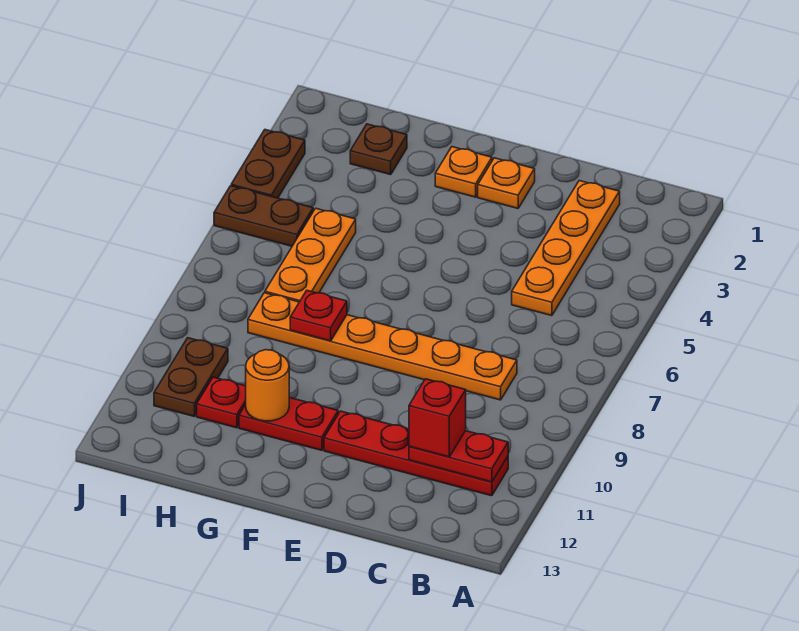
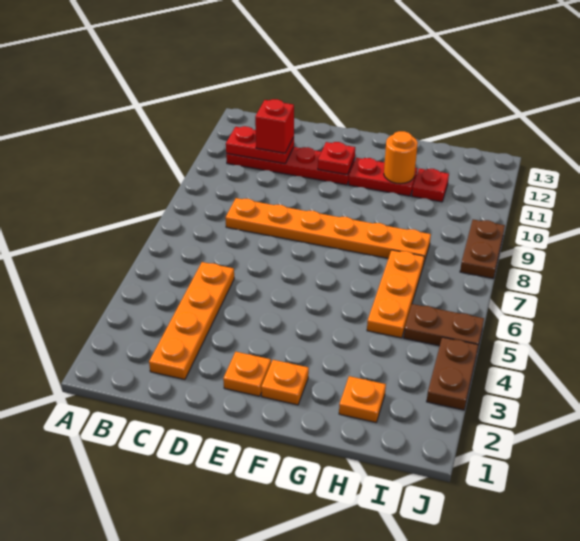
red 1x1 plate [290,290,347,341] -> red 1x1 plate moved to [318,142,355,175]
brown 1x1 plate [350,124,407,175] -> orange 1x1 plate [339,376,386,422]
brown 1x2 plate [154,338,228,416] -> brown 1x2 plate moved to [460,220,505,278]

